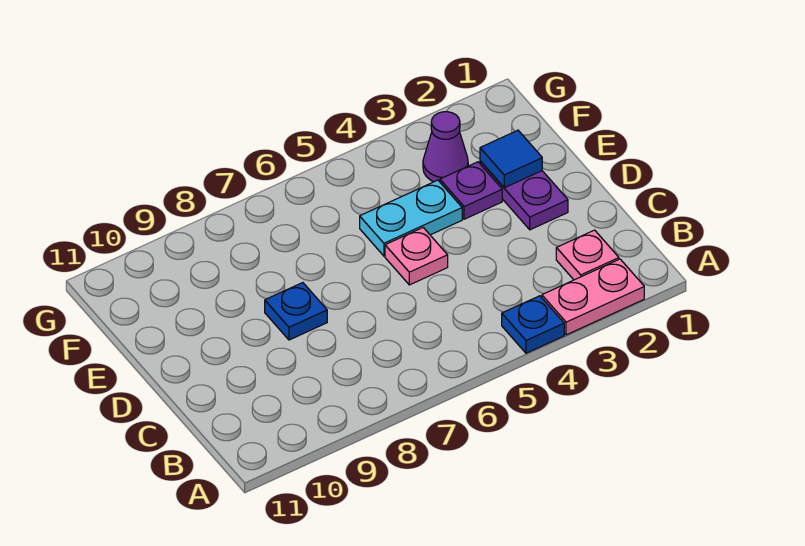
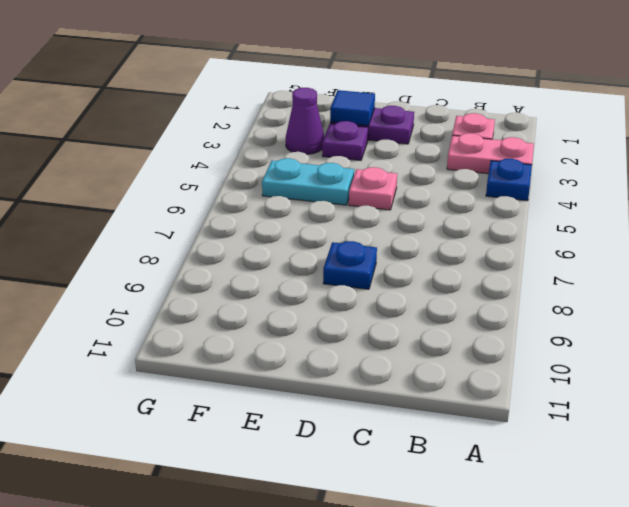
pink 1x2 plate [542,259,644,335] -> pink 1x2 plate turned to [447,133,534,174]
cyan 1x2 plate [360,180,462,256] -> cyan 1x2 plate turned to [262,158,354,205]

